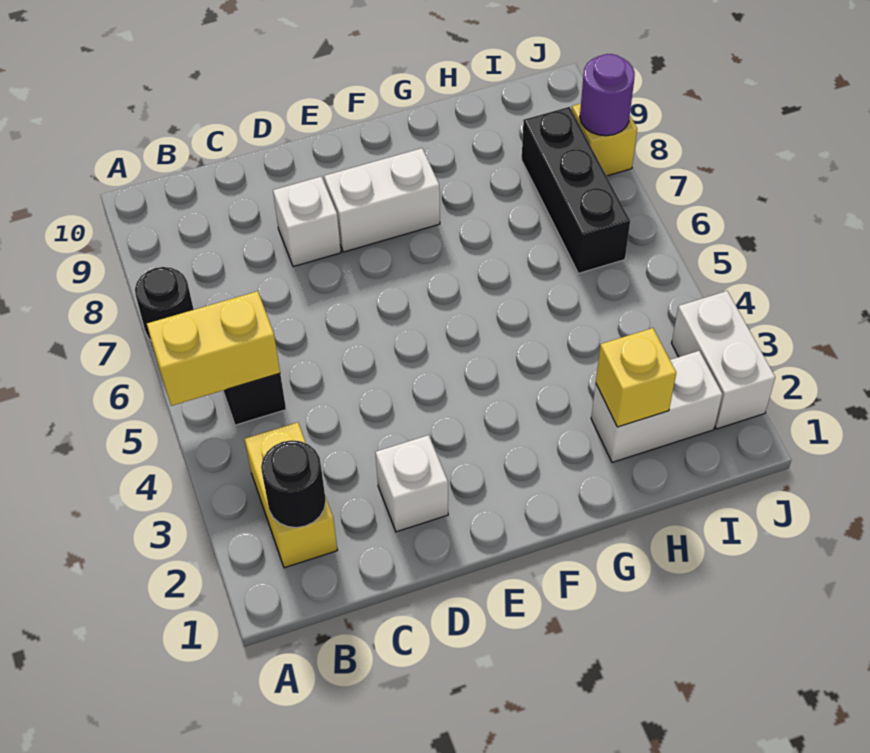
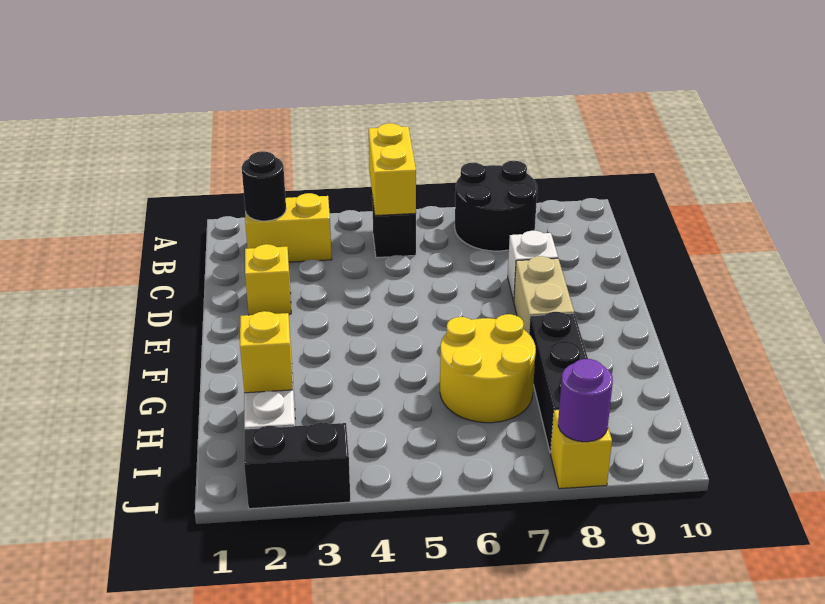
black 1x1 round brick [135,267,194,340] -> black 2x2 round brick [455,161,537,251]
white 1x1 brick [375,435,448,532] -> yellow 1x1 brick [245,244,291,315]
white 1x2 brick [324,148,440,252] -> tan 1x2 brick [514,256,574,334]
none -> yellow 2x2 round brick [440,314,536,423]
black 1x3 brick [522,107,630,273] -> black 1x3 brick turned to [529,312,588,453]
white 1x2 brick [672,291,775,429] -> black 1x2 brick [244,422,351,509]

